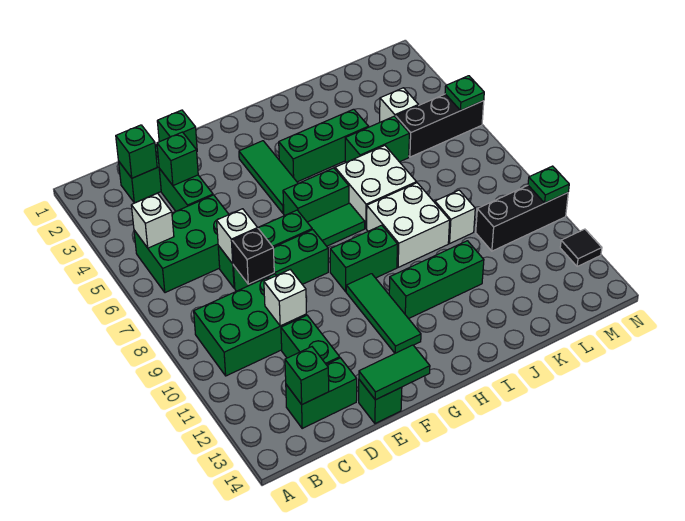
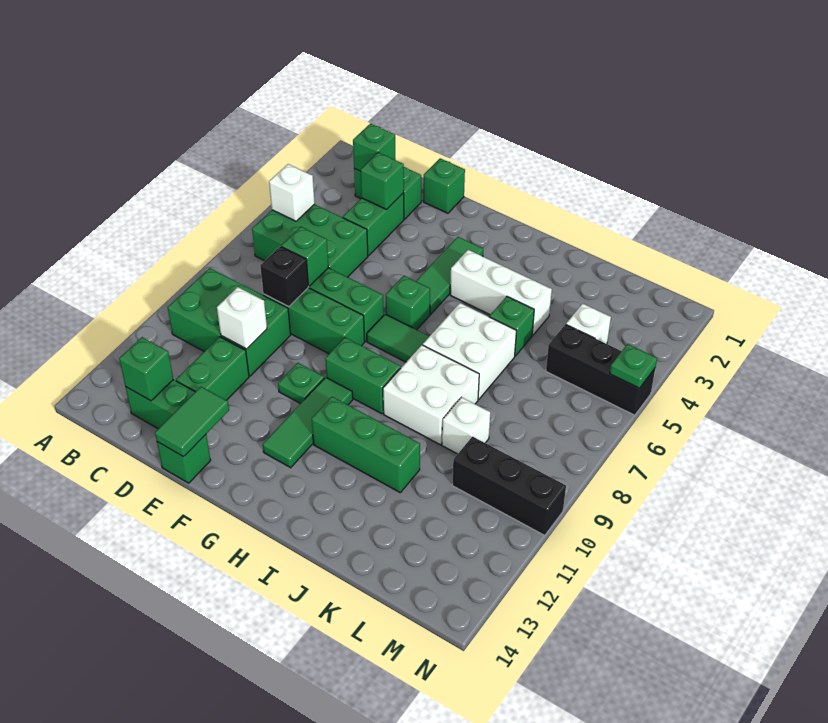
white 1x1 brick [217,209,258,264] -> green 1x1 brick [281,227,328,286]
green 1x2 tile [359,345,430,400] -> green 1x2 tile turned to [155,387,229,457]
green 1x2 brick [283,168,349,222] -> green 1x1 brick [385,276,430,330]
green 1x3 brick [279,109,369,182] -> white 1x3 brick [450,250,552,335]
green 1x2 brick [345,116,409,162] -> green 1x1 brick [489,297,534,356]
green 1x1 plate [528,166,569,203] -> green 1x1 plate moved to [278,363,324,404]
black 1x1 tile [560,229,602,267] -> none

